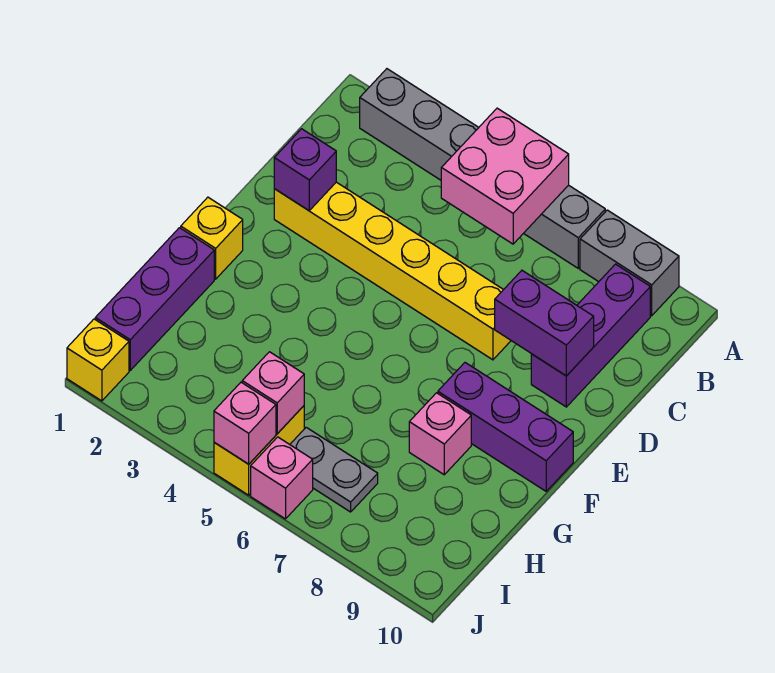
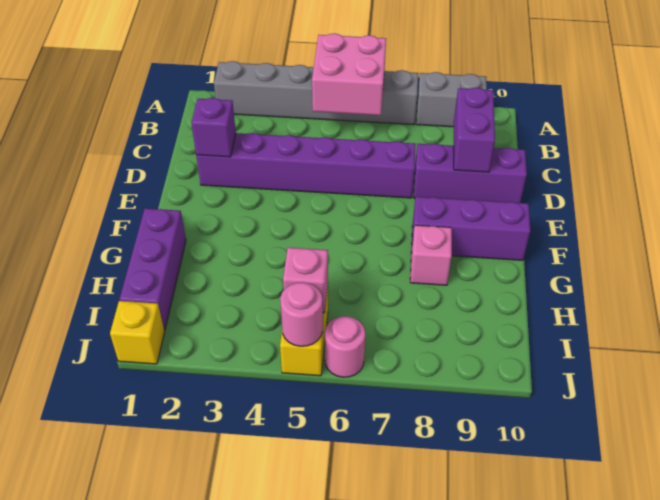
purple 1x3 brick [531,264,650,407] -> purple 1x3 brick turned to [414,144,527,203]
yellow 1x6 brick [274,182,511,360] -> purple 1x6 brick [196,133,416,198]
purple 1x2 brick [495,271,594,376] -> purple 1x2 brick turned to [454,88,495,172]
yellow 1x1 brick [181,197,243,279] -> none
grey 1x2 plate [290,427,378,512] -> none
pink 1x1 brick [214,382,276,464] -> pink 1x1 round brick [280,282,323,346]
pink 1x1 brick [251,437,313,519] -> pink 1x1 round brick [325,316,365,377]

